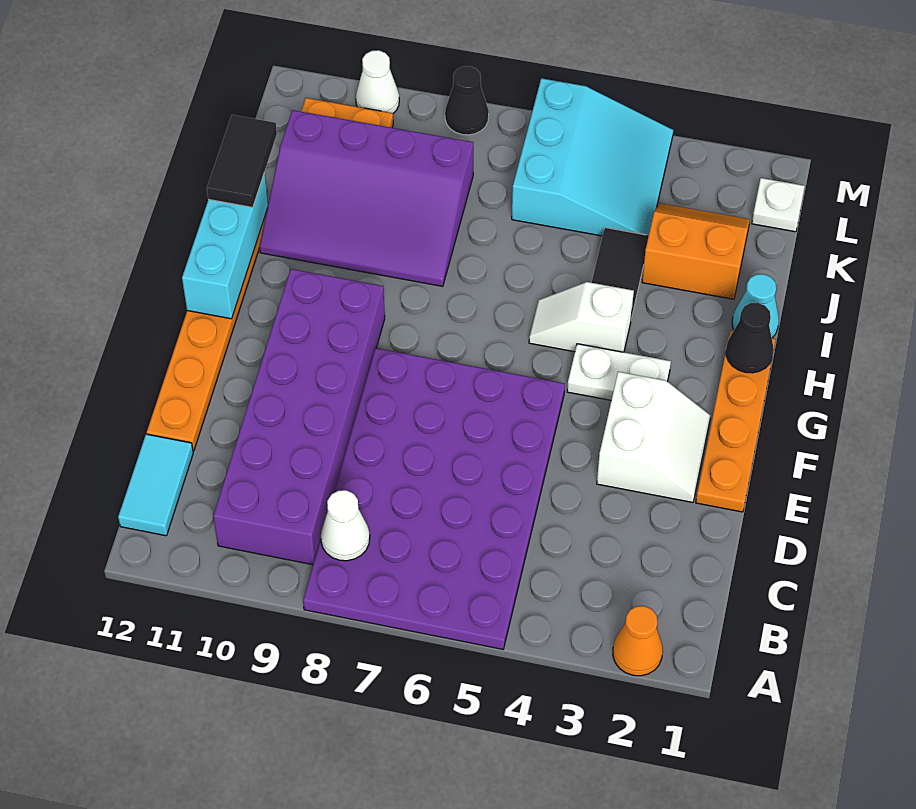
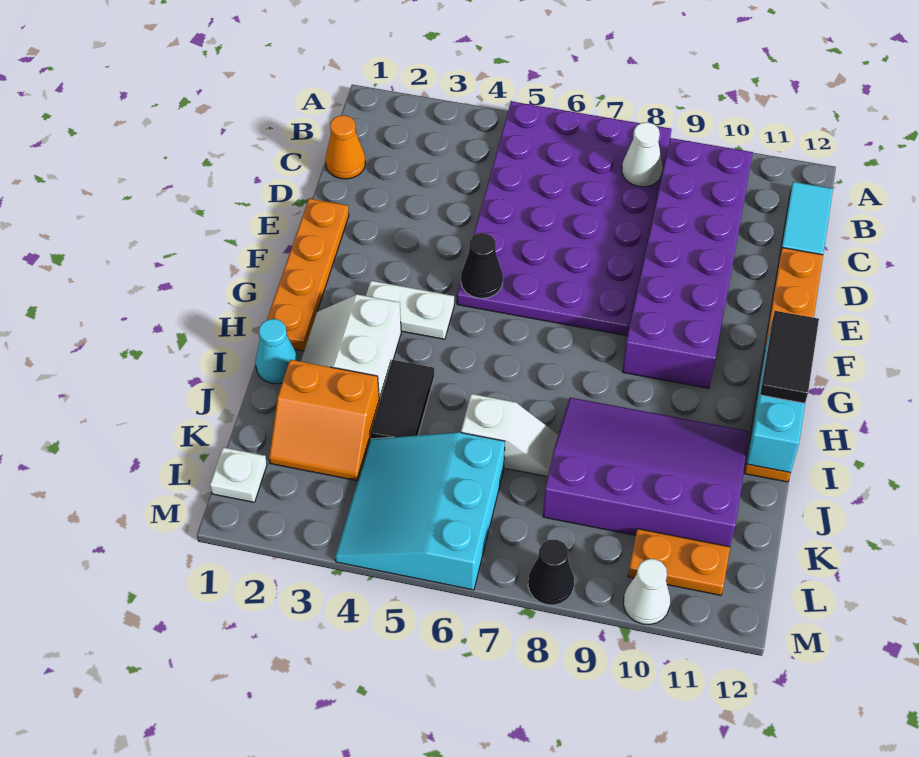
orange 1x1 cone [613,606,663,676] -> orange 1x1 cone moved to [325,115,365,179]
white 2x2 slope [597,372,711,502] -> white 2x2 slope moved to [301,294,401,402]
black 1x1 cone [726,303,773,373] -> black 1x1 cone moved to [461,233,503,298]
white 1x2 slope [529,282,634,352] -> white 1x2 slope moved to [461,394,558,477]
black 1x2 tile [207,115,277,207] -> black 1x2 tile moved to [760,311,819,403]

